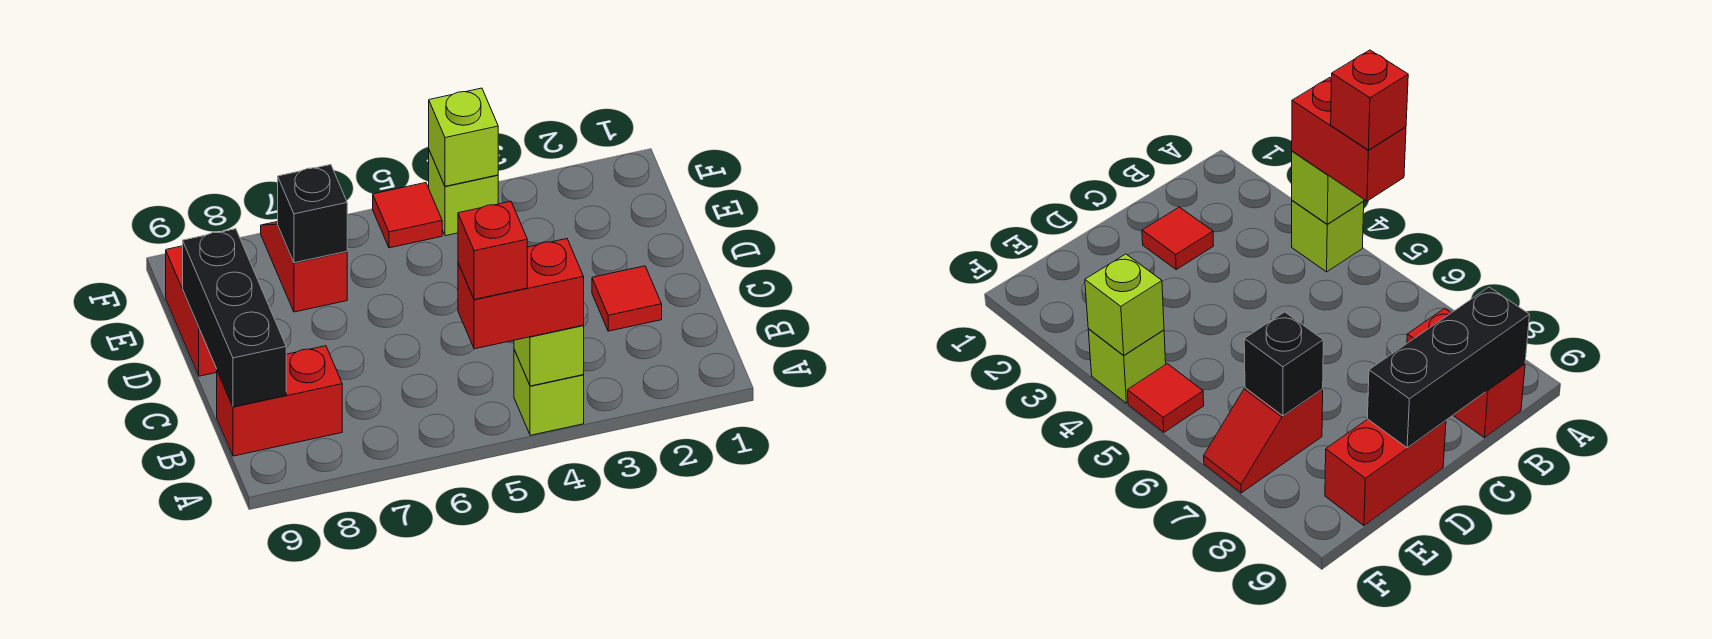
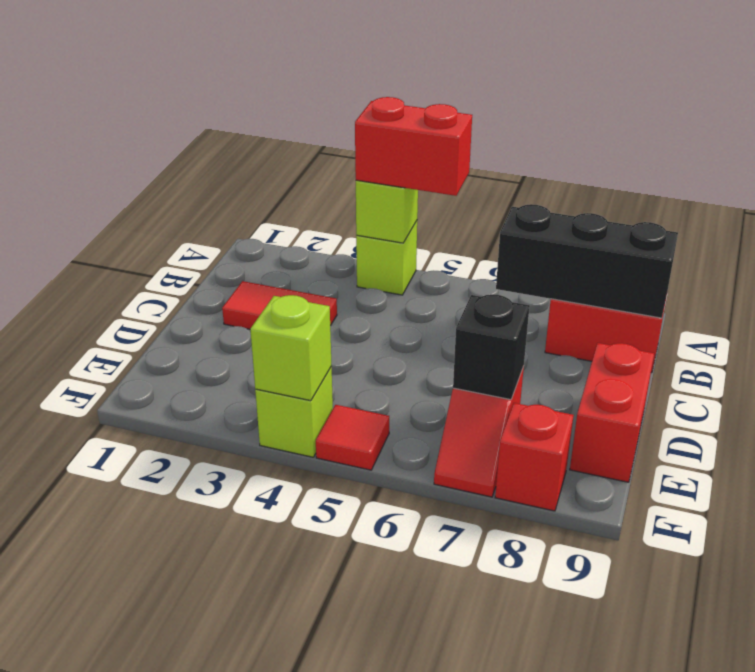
red 1x1 brick [458,201,527,300] -> red 1x1 brick moved to [495,403,574,511]
black 1x3 brick [183,229,286,407] -> black 1x3 brick turned to [496,204,678,318]
red 1x1 tile [592,266,662,331] -> red 1x2 tile [222,281,337,329]

